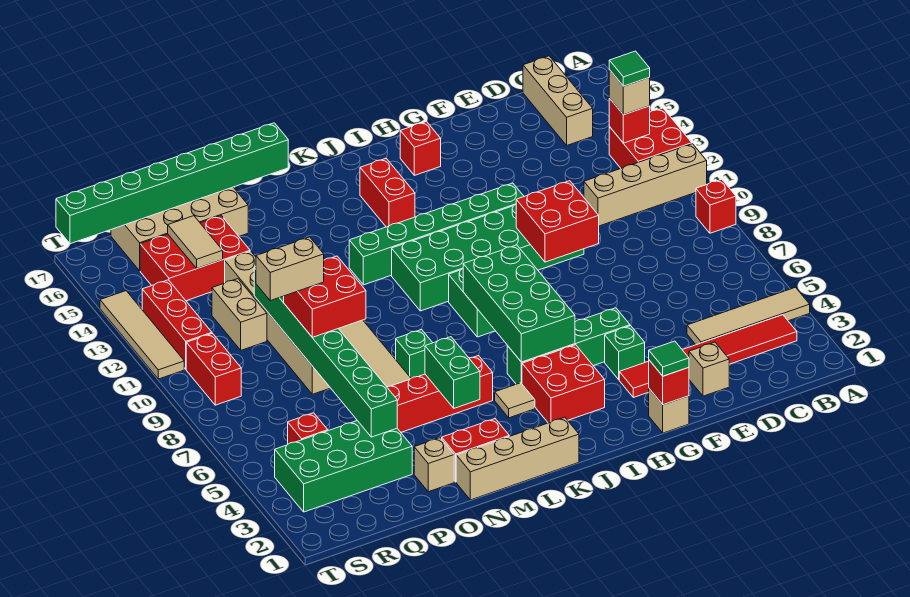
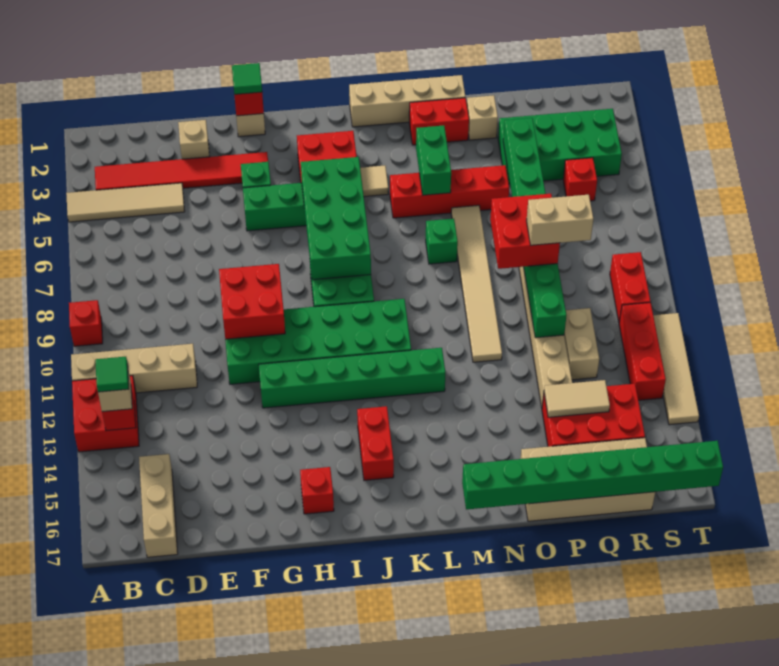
tan 1x2 tile [168,216,223,268] -> tan 1x2 tile turned to [544,380,610,417]

